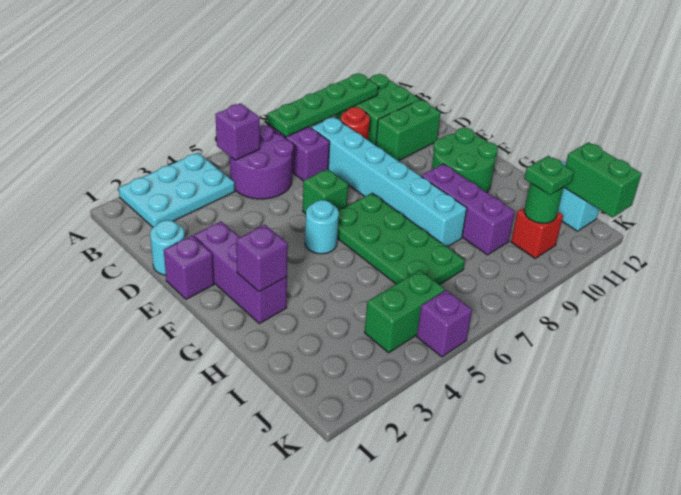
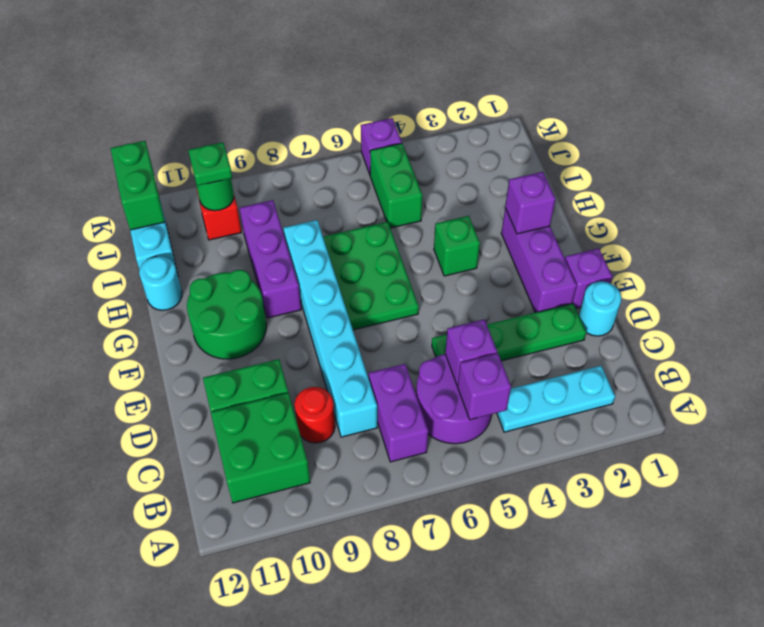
cyan 2x3 plate [119,153,235,227] -> cyan 1x3 plate [497,366,615,432]
green 1x4 plate [267,74,378,137] -> green 1x4 plate moved to [432,304,586,361]
none -> purple 1x1 brick [445,320,497,385]
green 1x1 brick [303,169,348,214] -> green 1x1 brick moved to [434,216,480,276]
cyan 1x1 round brick [305,200,339,254] -> cyan 1x1 round brick moved to [139,256,182,310]
green 2x4 plate [337,193,465,285] -> green 2x3 plate [323,222,419,330]
green 1x2 brick [365,270,445,353] -> green 1x2 brick turned to [370,143,422,228]

